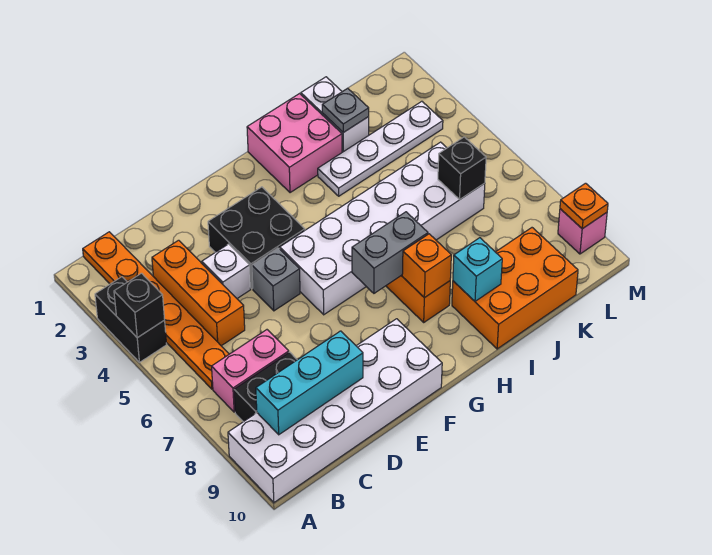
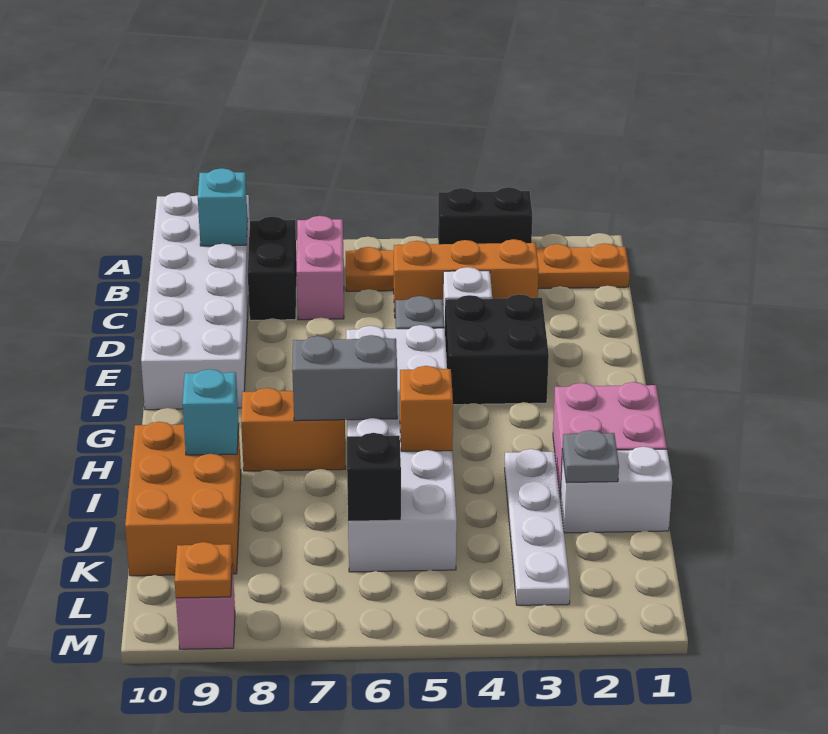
black 1x1 brick [114,273,165,338] -> none
cyan 1x3 brick [256,331,363,435] -> cyan 1x1 brick [198,168,248,246]
grey 1x2 brick [352,212,428,293] -> grey 1x2 brick turned to [292,335,397,421]
orange 1x1 brick [402,234,451,298] -> orange 1x1 brick moved to [400,366,453,452]

